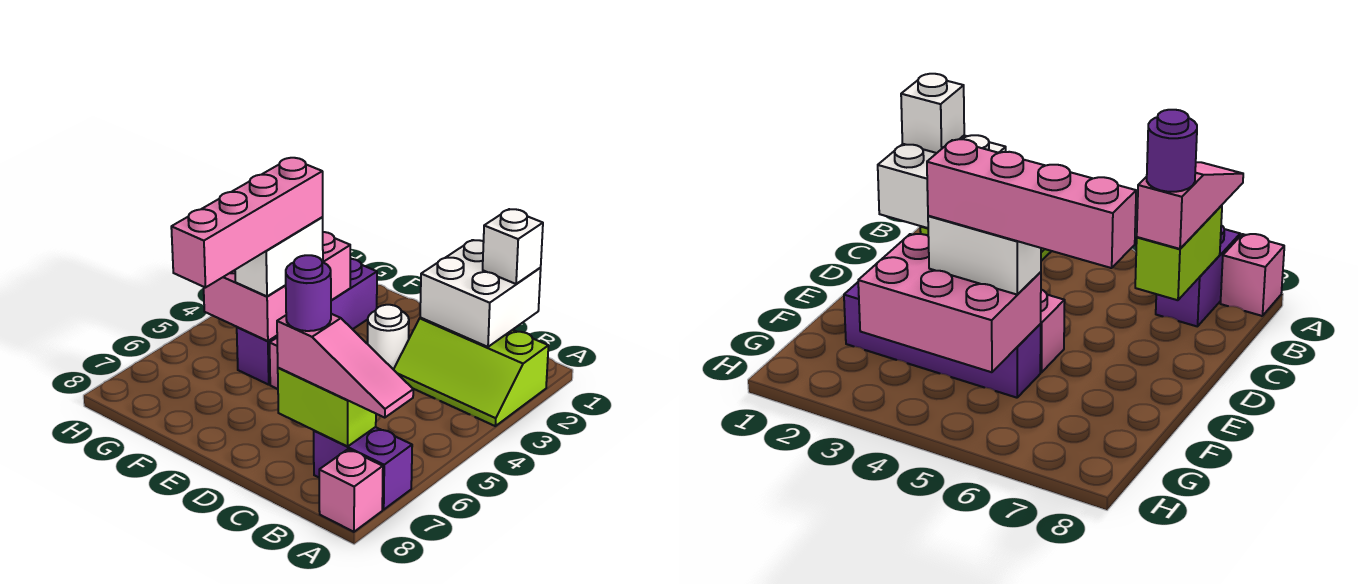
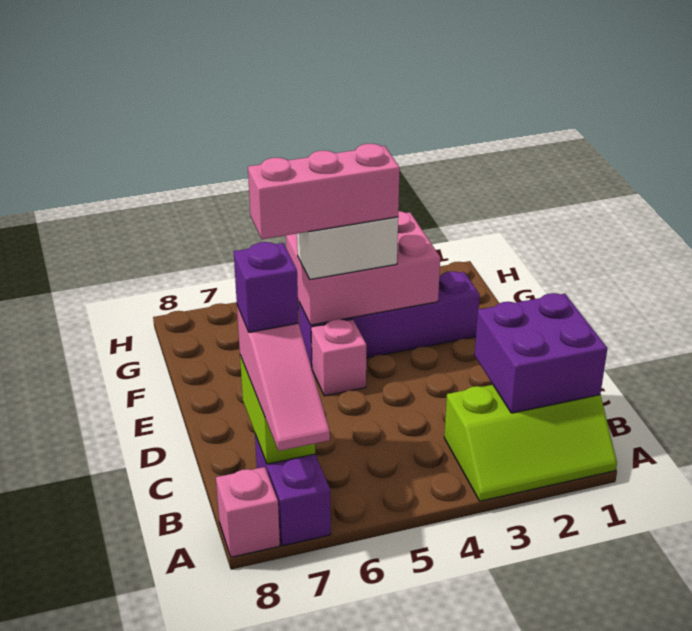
lime 2x3 slope [394,318,548,426] -> lime 2x3 slope turned to [444,385,617,501]
white 2x2 brick [420,240,541,347] -> purple 2x2 brick [474,293,607,413]
white 1x1 brick [483,209,543,284] -> none
purple 1x1 round brick [286,255,331,331] -> purple 1x1 brick [234,242,299,332]
white 1x1 round brick [367,305,409,370] -> none
pink 1x4 brick [171,158,323,288] -> pink 1x3 brick [248,144,400,239]

